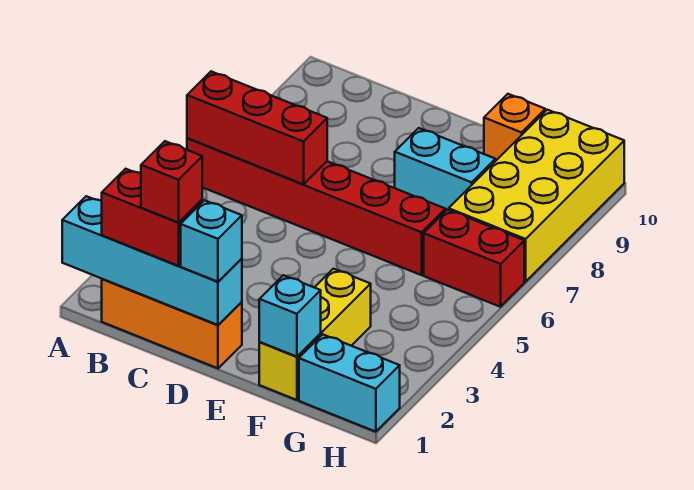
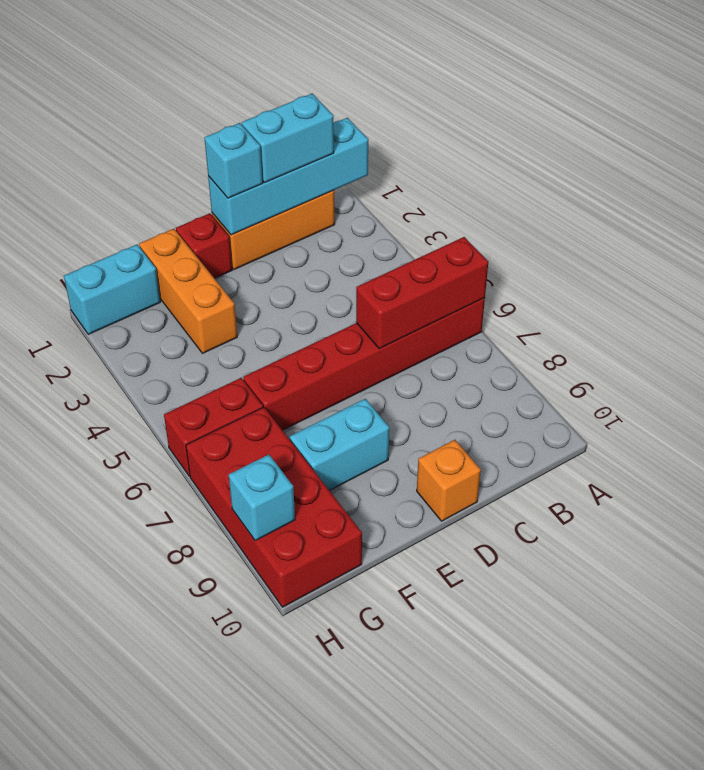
red 1x2 brick [102,169,202,266] -> cyan 1x2 brick [242,94,334,183]
red 1x1 brick [141,141,202,223] -> red 1x1 brick moved to [176,213,232,278]
yellow 1x3 brick [259,269,371,400] -> orange 1x3 brick [139,229,237,353]
cyan 1x1 brick [259,275,321,357] -> cyan 1x1 brick moved to [229,455,295,541]
orange 1x1 brick [484,94,545,161] -> orange 1x1 brick moved to [417,440,481,521]
yellow 2x4 brick [449,110,624,282] -> red 2x4 brick [186,407,362,607]

